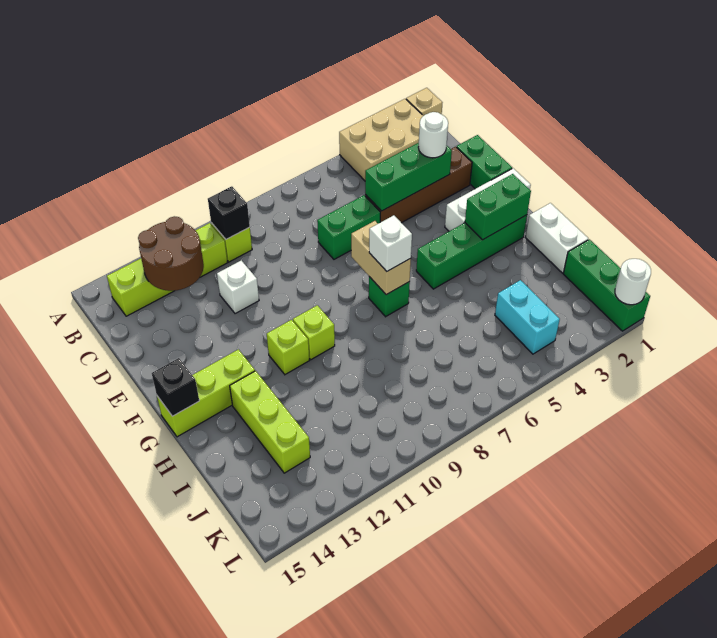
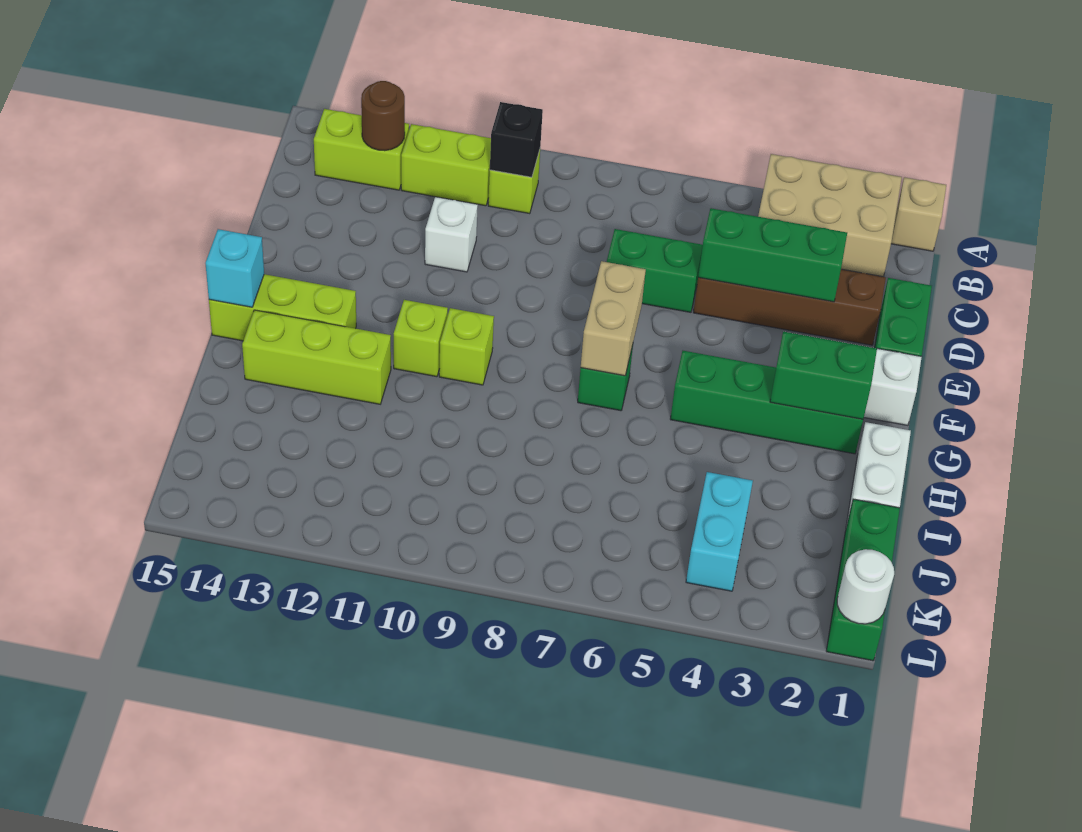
brown 2x2 round brick [138,216,204,291] -> brown 1x1 round brick [361,81,405,151]
white 1x1 round brick [418,112,448,158] -> none
white 1x1 brick [369,215,412,271] -> none
black 1x1 brick [152,358,199,416] -> cyan 1x1 brick [205,229,264,307]
lime 1x3 brick [230,371,310,473] -> lime 1x3 brick turned to [242,310,391,404]

